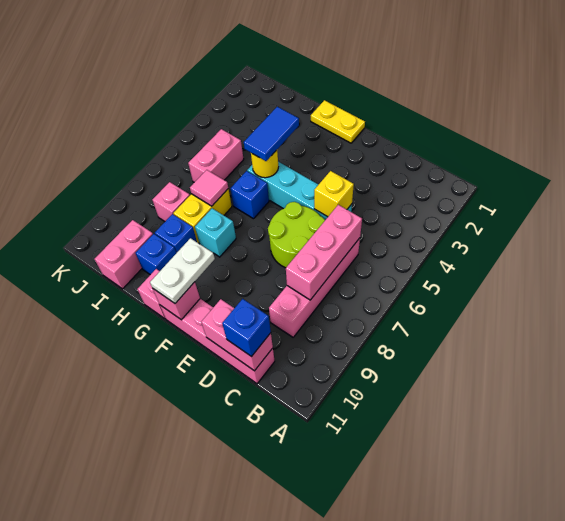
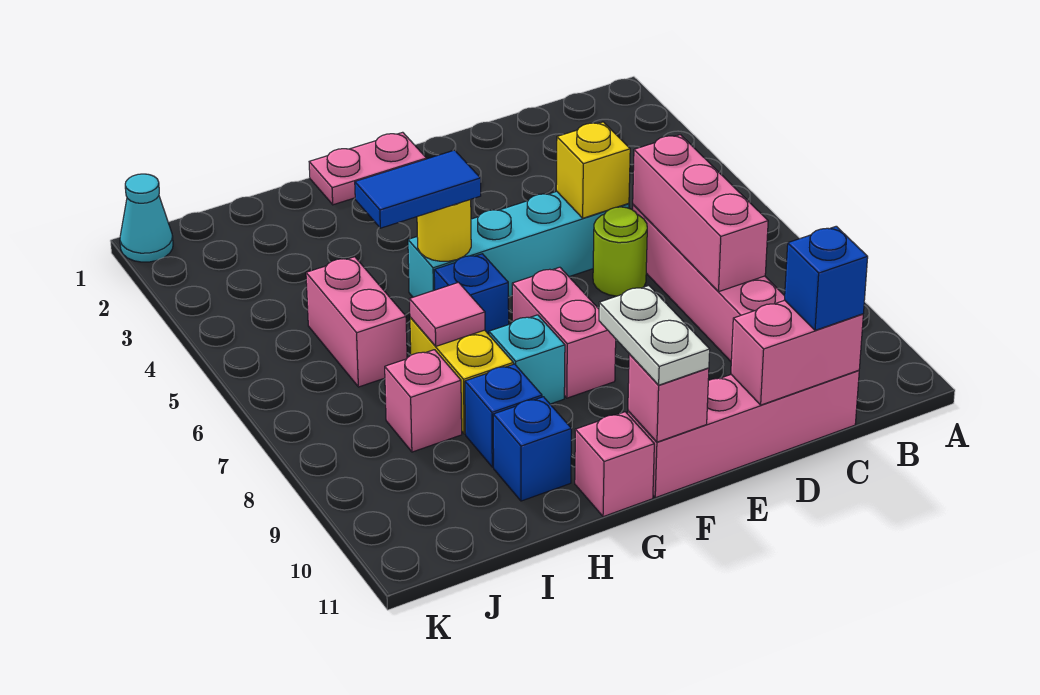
lime 2x2 round brick [268,202,325,268] -> lime 1x1 round brick [593,207,647,296]
yellow 1x2 plate [311,100,365,143] -> pink 1x2 plate [309,132,426,205]
blue 1x2 tile [244,107,299,161] -> blue 1x2 tile turned to [355,150,481,228]
pink 1x2 brick [95,220,153,289] -> pink 1x2 brick moved to [512,267,616,398]
none -> cyan 1x1 cone [120,174,173,262]

